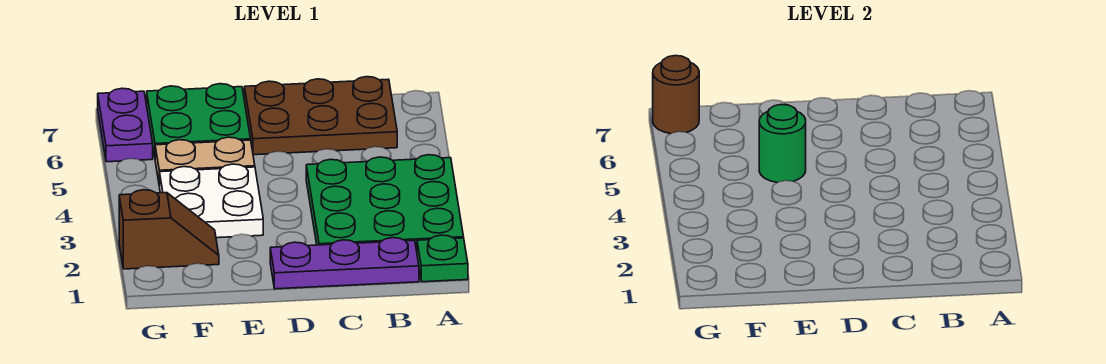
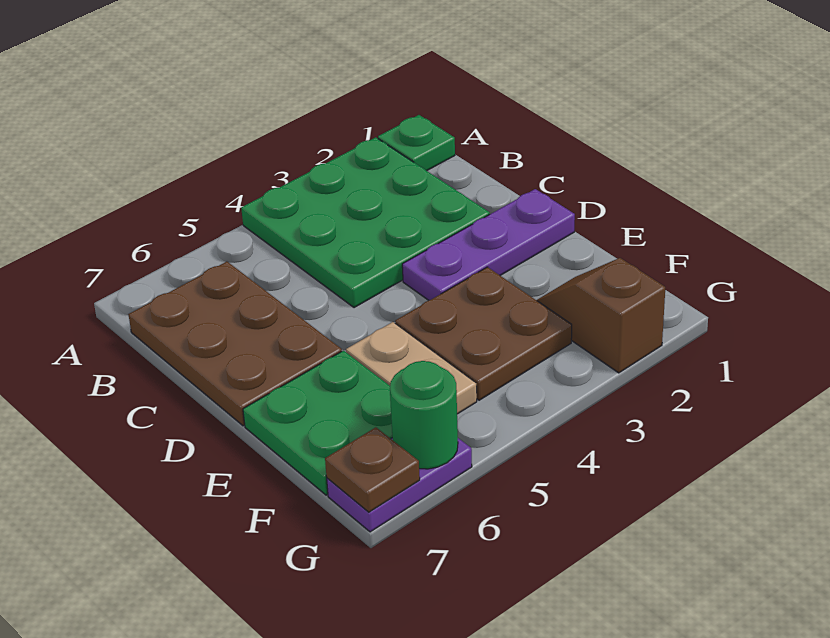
purple 1x3 plate [270,238,419,289] -> purple 1x3 plate turned to [402,189,575,300]
white 2x2 plate [160,164,263,238] -> brown 2x2 plate [395,267,572,400]
green 1x1 round brick [759,104,806,183] -> green 1x1 round brick moved to [390,361,458,469]
brown 1x1 round brick [653,56,699,134] -> brown 1x1 plate [325,427,420,512]

